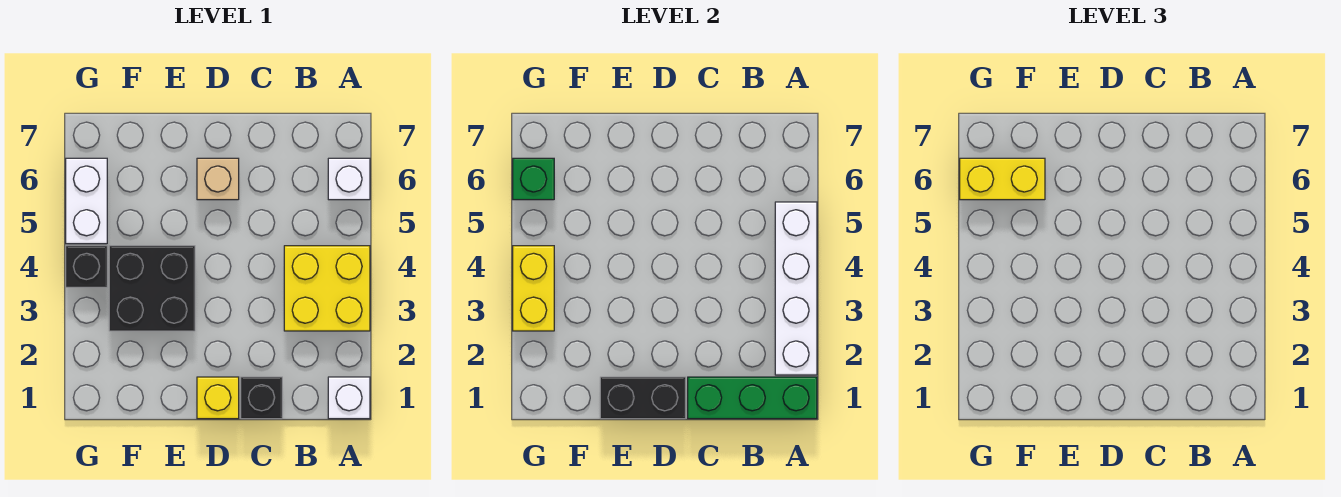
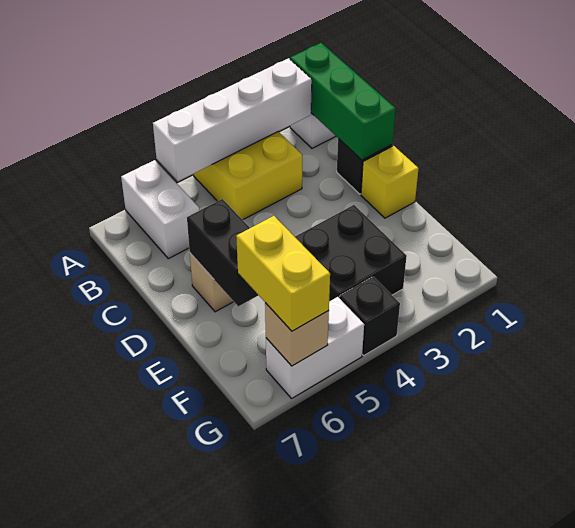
white 1x1 brick [328,158,370,200] -> white 1x2 brick [121,160,199,259]
black 1x2 brick [600,377,686,419] -> black 1x2 brick moved to [187,199,258,306]
yellow 1x2 brick [513,246,554,331] -> none
green 1x1 brick [513,158,554,200] -> tan 1x1 brick [265,303,329,366]

